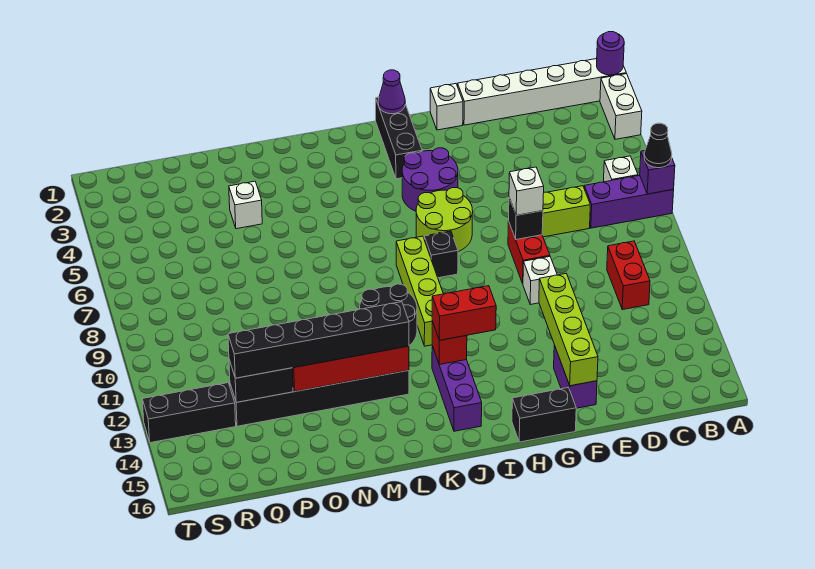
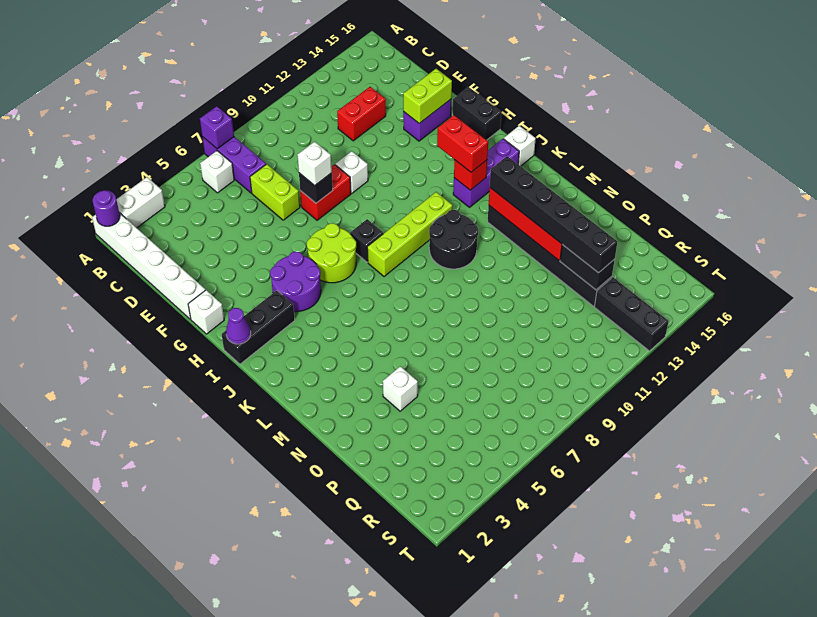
black 1x1 cone [644,123,672,168] -> none
red 1x2 brick [607,241,650,310] -> red 1x2 brick moved to [337,87,386,141]
lime 1x4 brick [539,274,598,386] -> lime 1x2 brick [403,69,452,123]
none -> white 1x1 brick [504,126,536,166]

